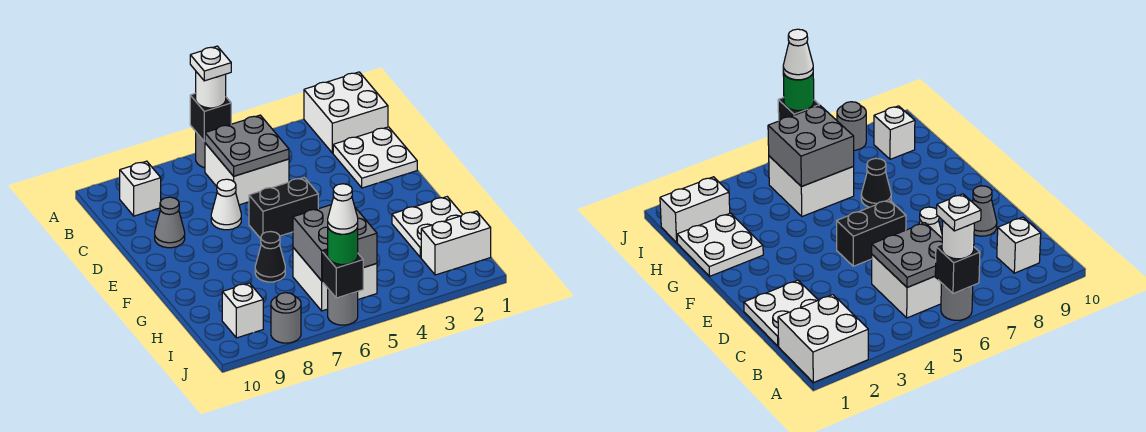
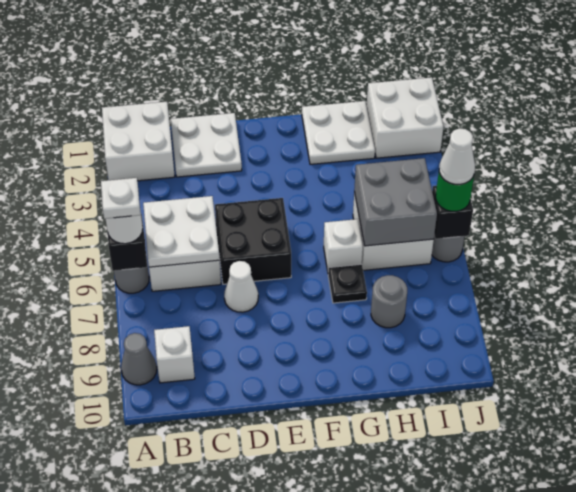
grey 2x2 plate [205,115,289,176] -> white 2x2 plate [143,196,219,267]
grey 1x1 cone [155,197,185,248] -> grey 1x1 cone moved to [121,333,157,385]
black 1x2 brick [249,178,318,239] -> black 2x2 brick [215,198,291,284]
black 1x1 cone [255,232,285,282] -> black 1x1 plate [328,264,367,303]
white 1x2 brick [421,211,491,275] -> white 2x2 brick [367,77,443,158]
white 1x1 brick [222,283,263,338] -> white 1x1 brick moved to [324,219,363,271]
grey 1x1 round brick [271,293,301,343] -> grey 1x1 round brick moved to [371,275,407,328]

